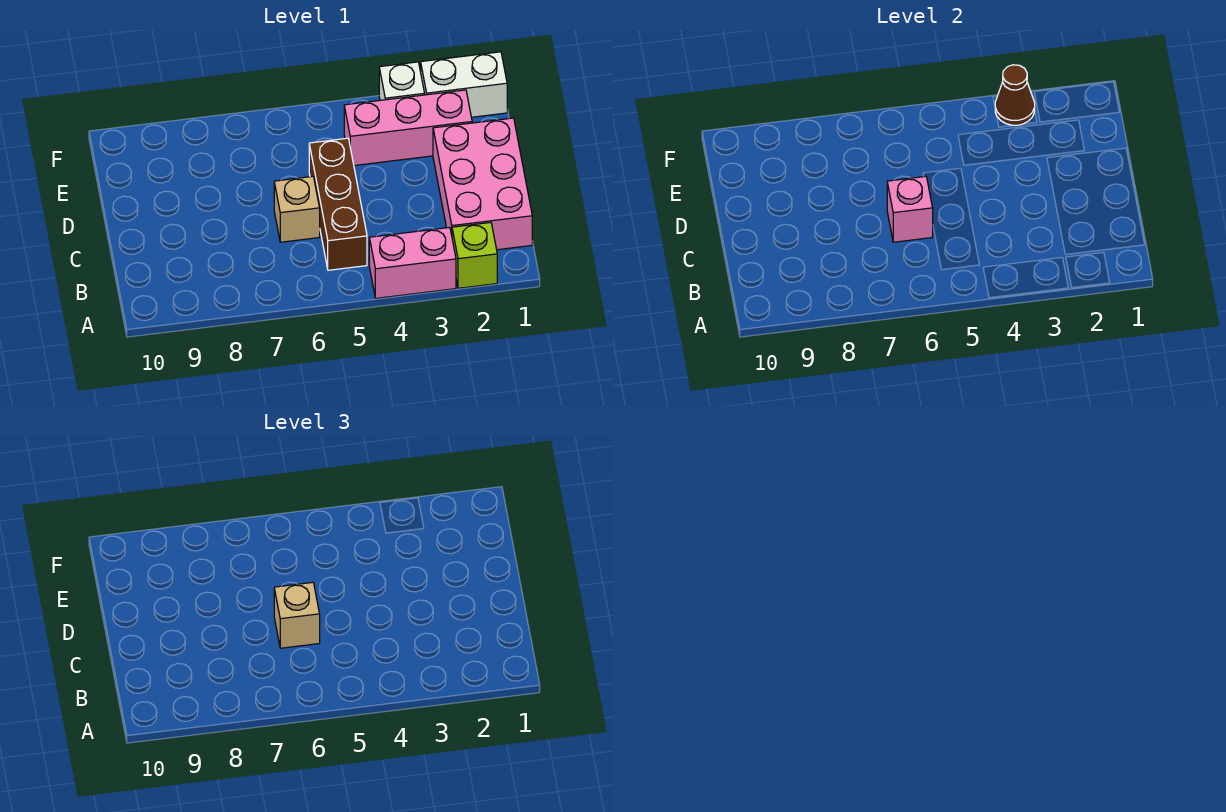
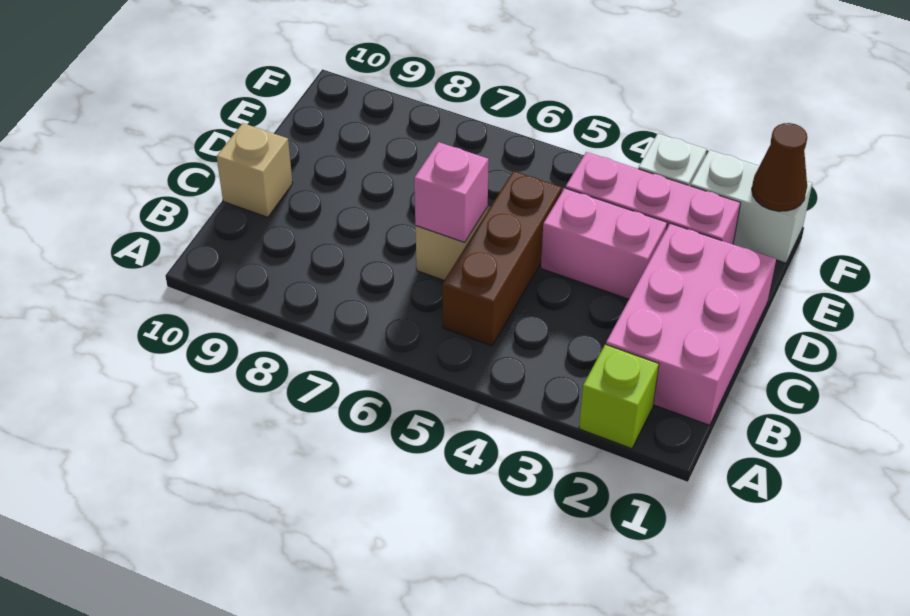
pink 1x2 brick [369,227,456,298] -> pink 1x2 brick moved to [541,188,667,299]
tan 1x1 brick [274,582,320,648] -> tan 1x1 brick moved to [217,123,293,217]
brown 1x1 cone [995,65,1035,125] -> brown 1x1 cone moved to [752,123,807,211]

